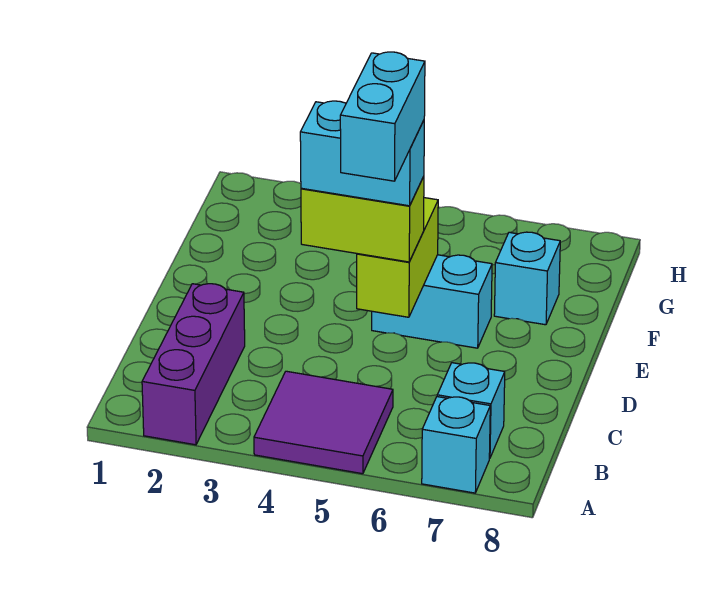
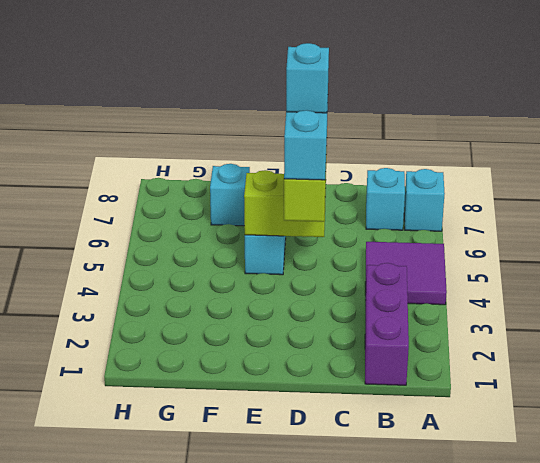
purple 1x3 brick [142,284,245,445] -> purple 1x3 brick turned to [365,263,409,385]
cyan 1x2 brick [340,52,425,181] -> cyan 1x1 brick [286,43,329,113]

